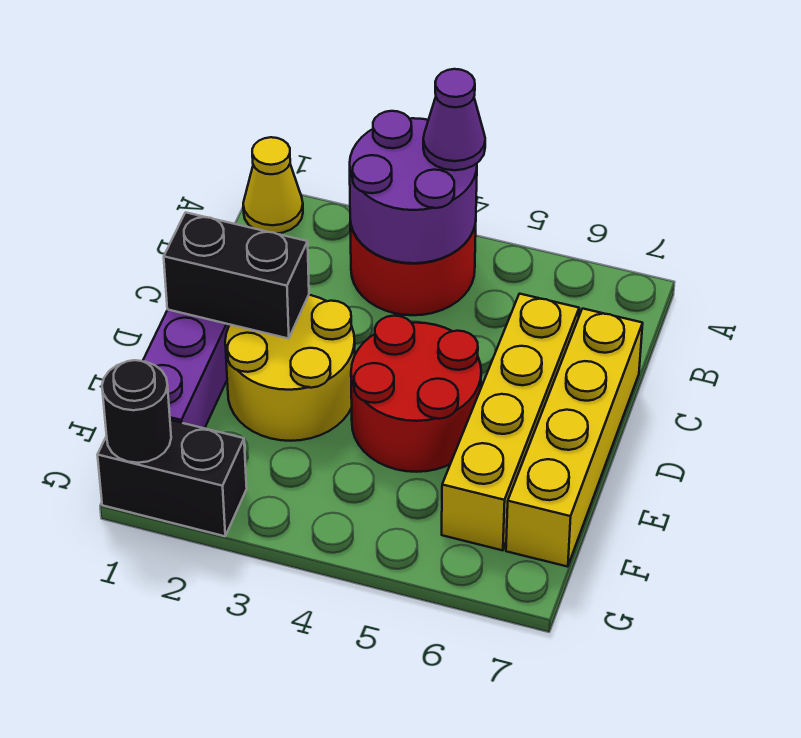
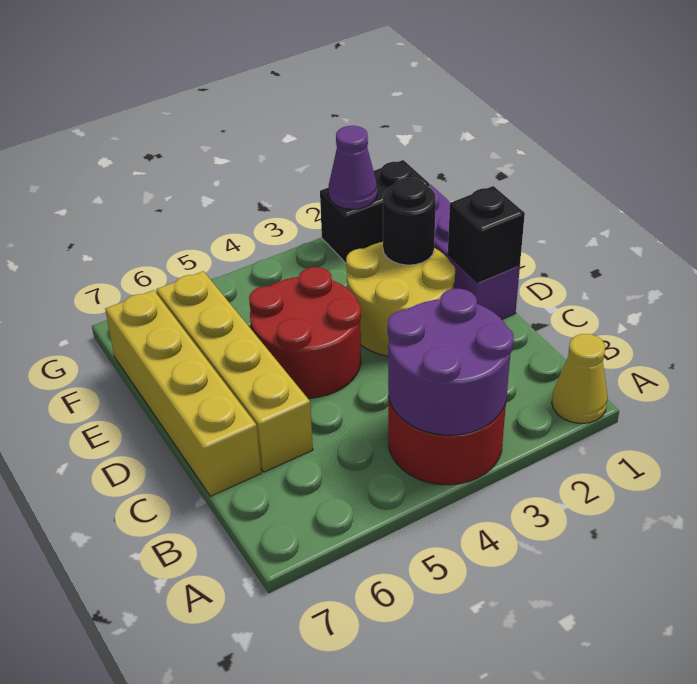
purple 1x1 cone [423,69,485,170] -> purple 1x1 cone moved to [329,126,377,209]
black 1x2 brick [164,212,309,339] -> black 1x1 brick [448,186,525,282]
black 1x1 round brick [102,360,171,463] -> black 1x1 round brick moved to [383,178,436,265]

